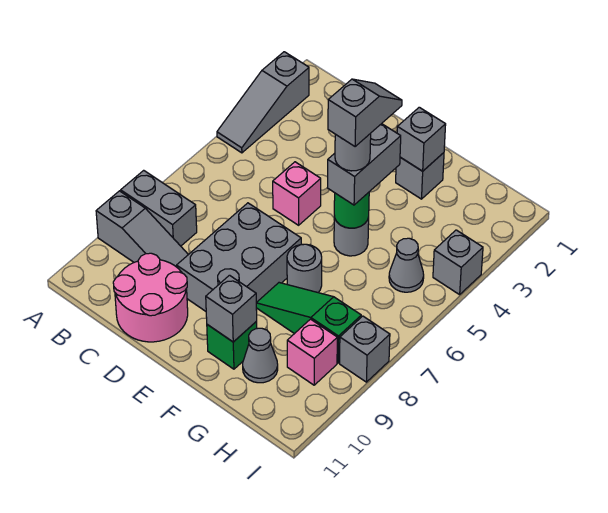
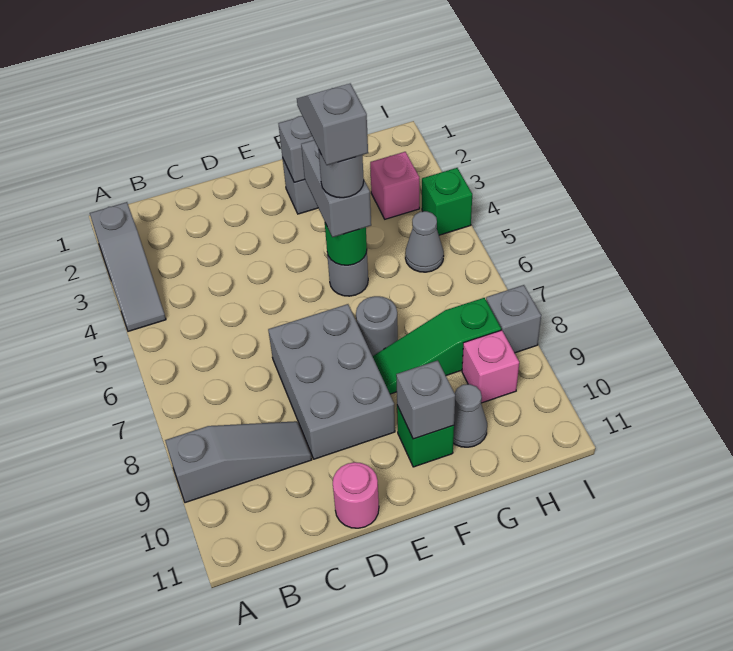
grey 1x2 brick [121,170,197,246] -> none
pink 2x2 round brick [113,253,188,342] -> pink 1x1 round brick [333,462,379,528]
pink 1x1 brick [273,162,321,225] -> pink 1x1 brick moved to [370,152,419,219]
grey 1x1 brick [433,230,483,295] -> green 1x1 brick [422,168,472,235]

